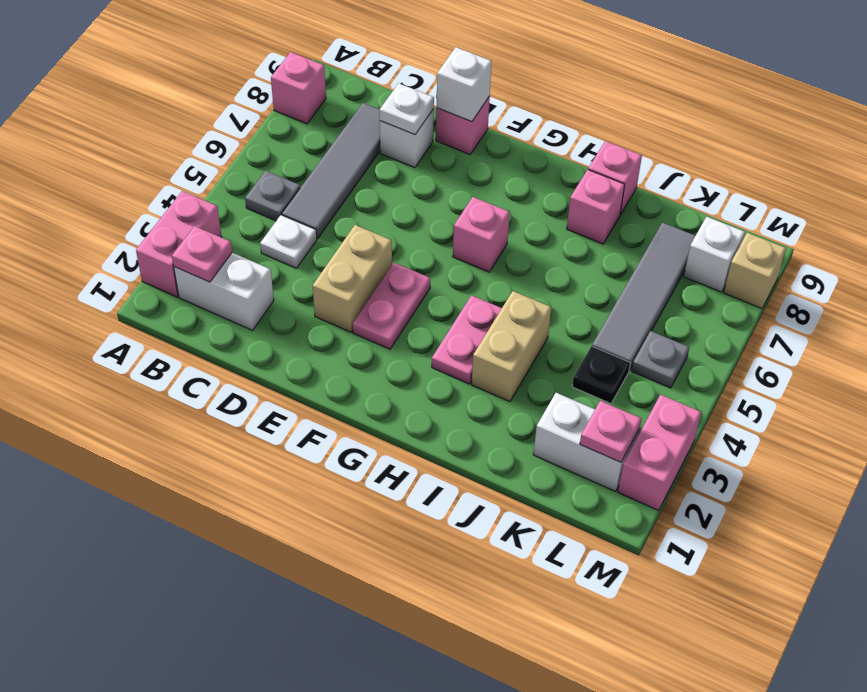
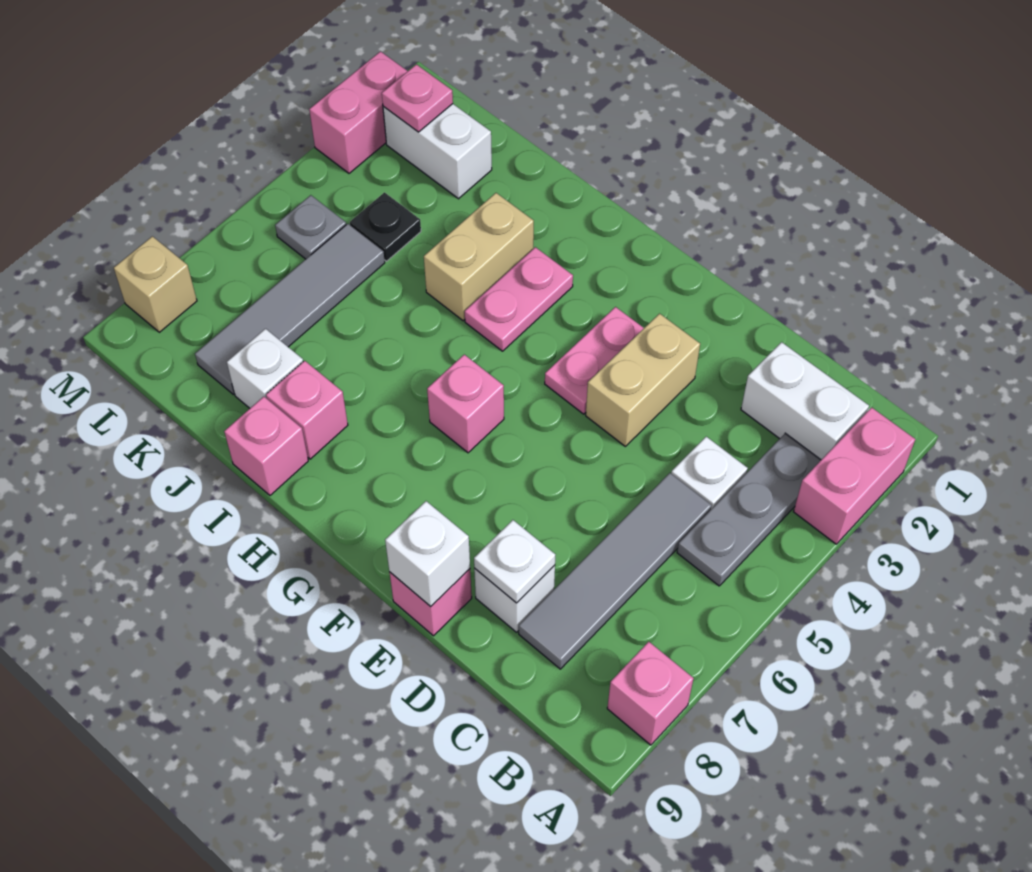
pink 1x1 plate [172,226,232,282] -> none
grey 1x1 plate [245,171,300,221] -> grey 1x3 plate [677,433,821,586]
white 1x1 brick [684,217,745,292] -> white 1x1 brick moved to [227,329,303,408]

